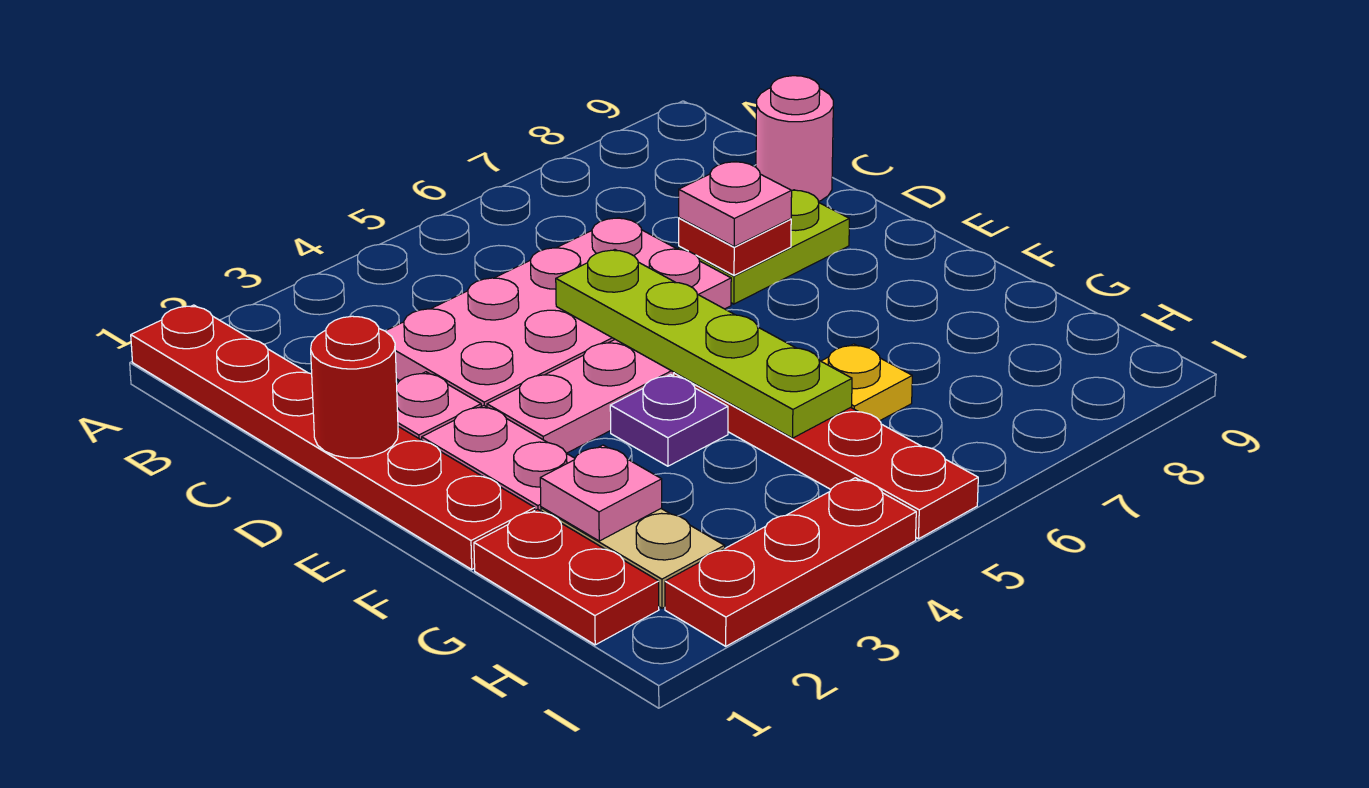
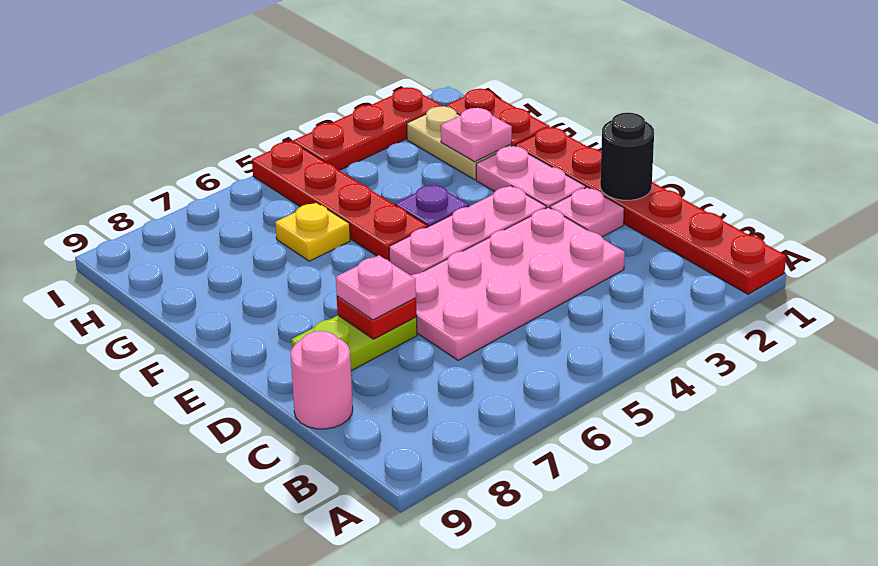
red 1x1 round brick [311,316,398,458] -> black 1x1 round brick [600,113,654,200]
lime 1x4 plate [556,250,852,438] -> none

